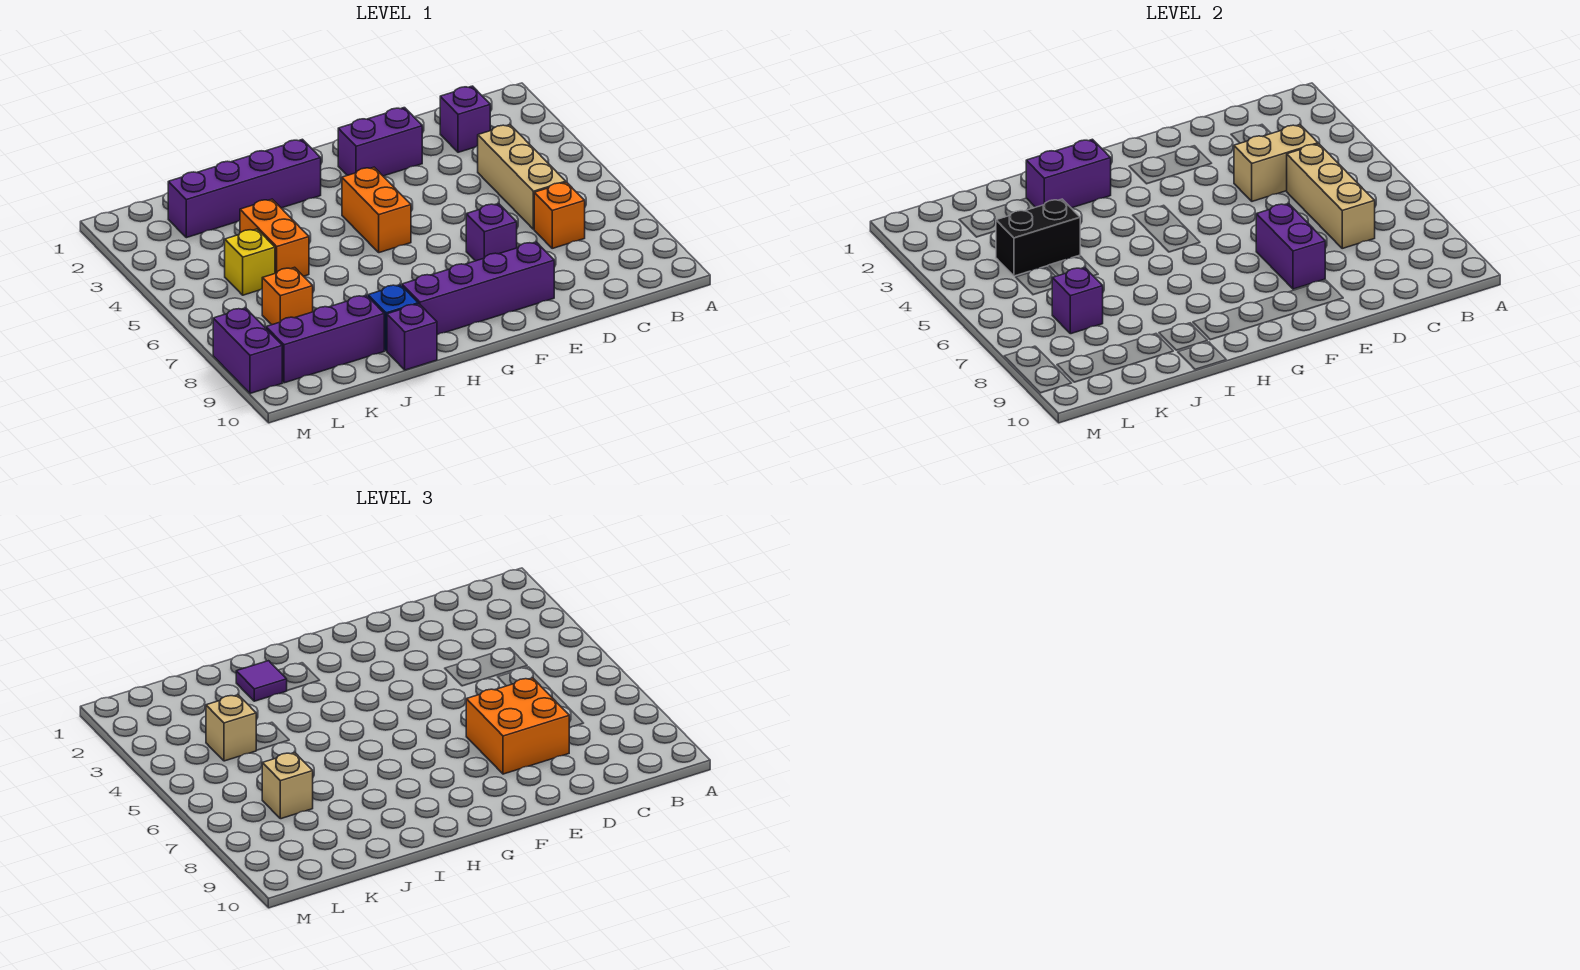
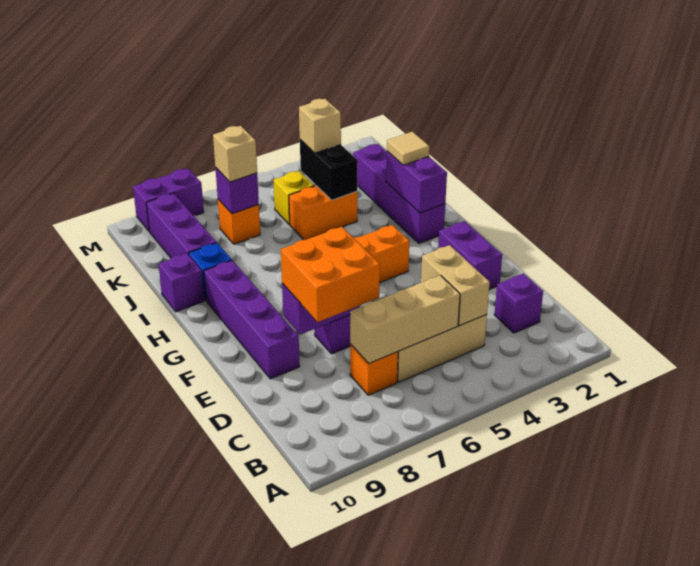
purple 1x1 tile [236,661,287,701] -> tan 1x1 tile [387,132,429,165]

